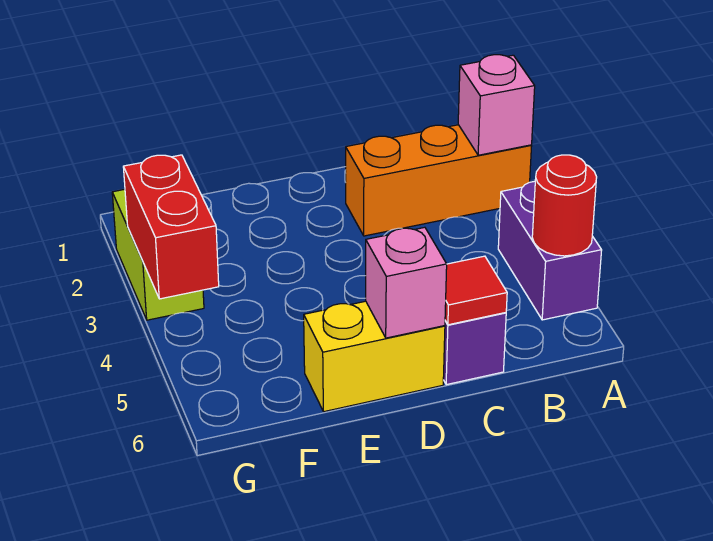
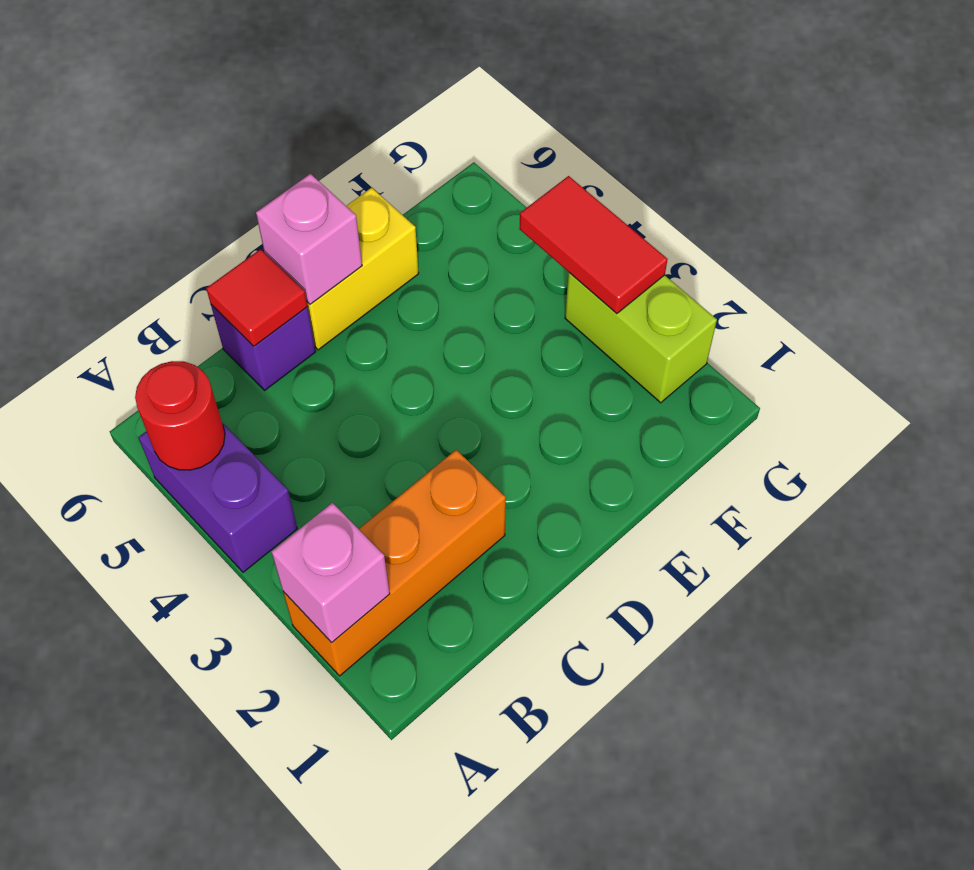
red 1x2 brick [123,155,219,299] -> red 1x2 tile [519,176,668,314]

